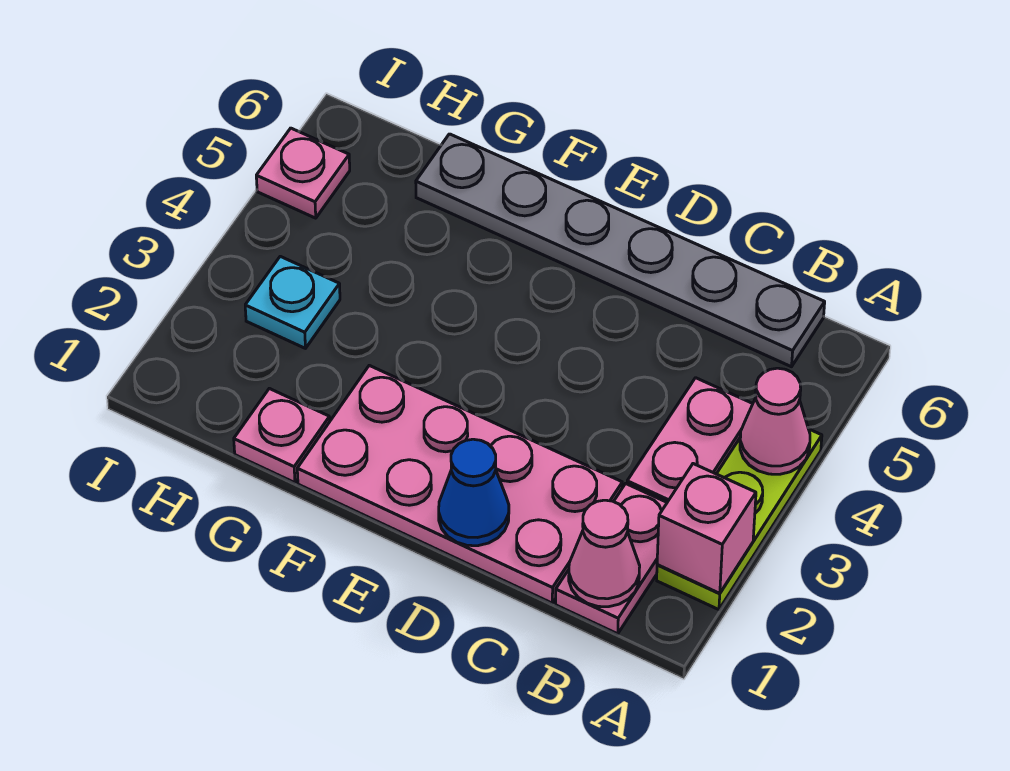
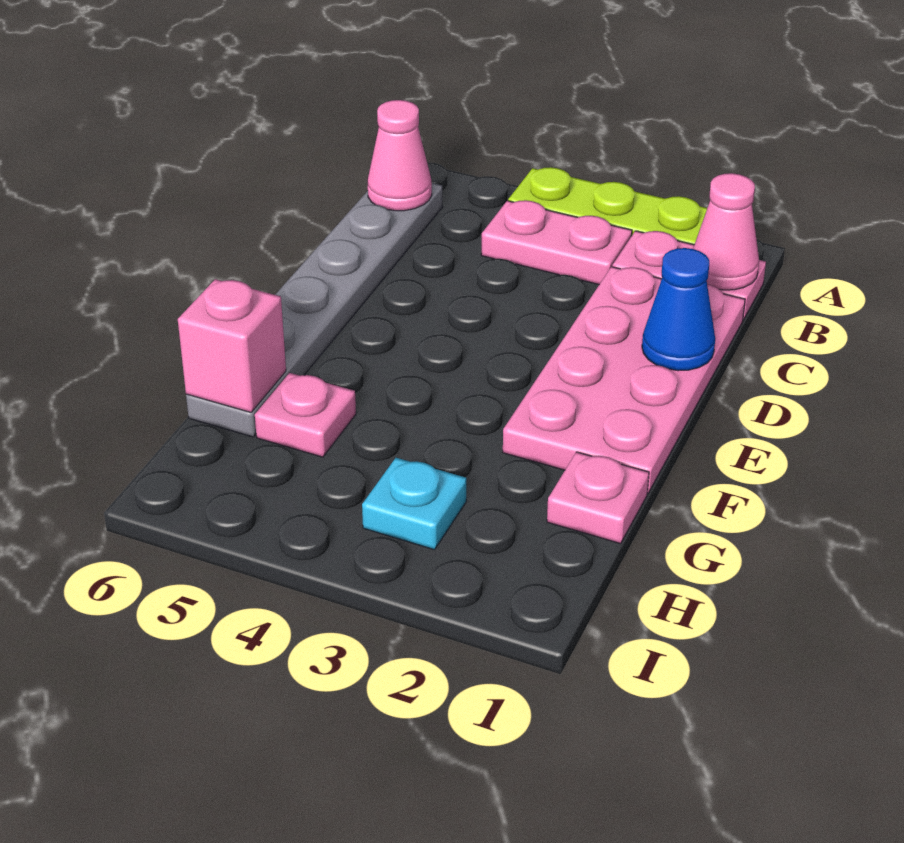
pink 1x1 brick [657,464,756,593] -> pink 1x1 brick moved to [178,279,286,412]
pink 1x1 cone [740,368,810,474] -> pink 1x1 cone moved to [368,100,432,211]
pink 1x1 plate [256,128,350,218] -> pink 1x1 plate moved to [255,373,356,457]

